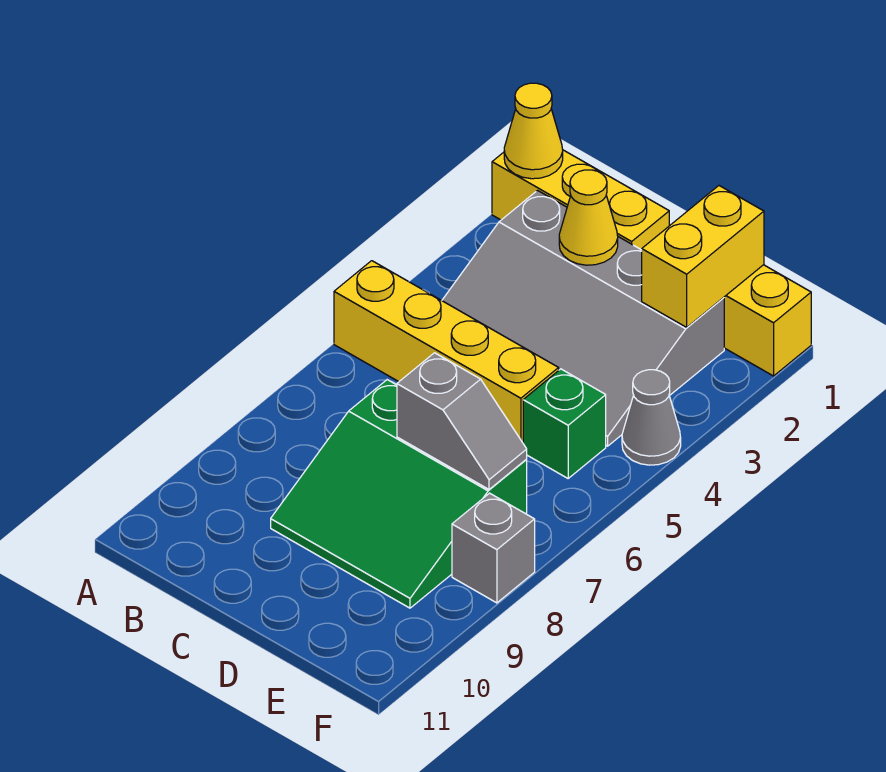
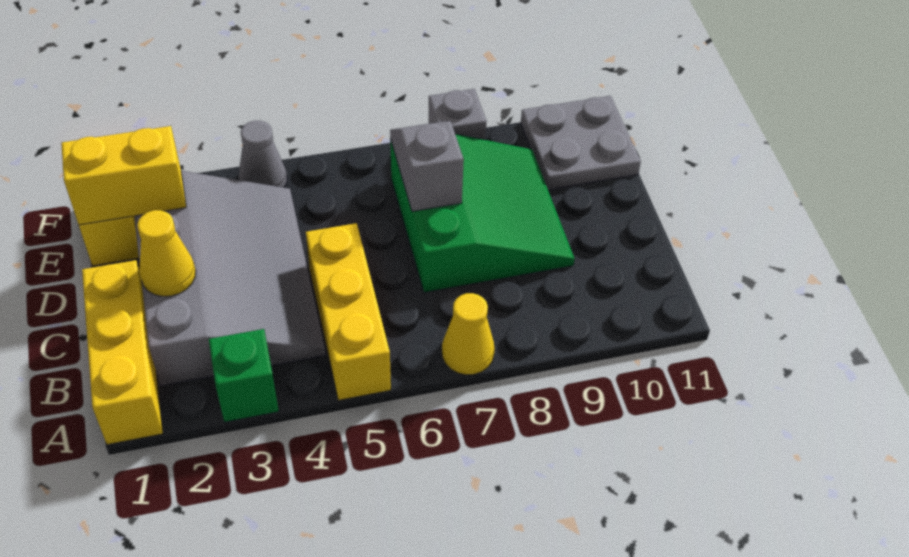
yellow 1x1 cone [504,83,563,179] -> yellow 1x1 cone moved to [442,293,495,375]
yellow 1x4 brick [334,261,559,443] -> yellow 1x3 brick [306,223,391,400]
green 1x1 brick [523,369,606,478] -> green 1x1 brick moved to [209,329,279,422]
none -> grey 2x2 plate [521,96,641,190]

